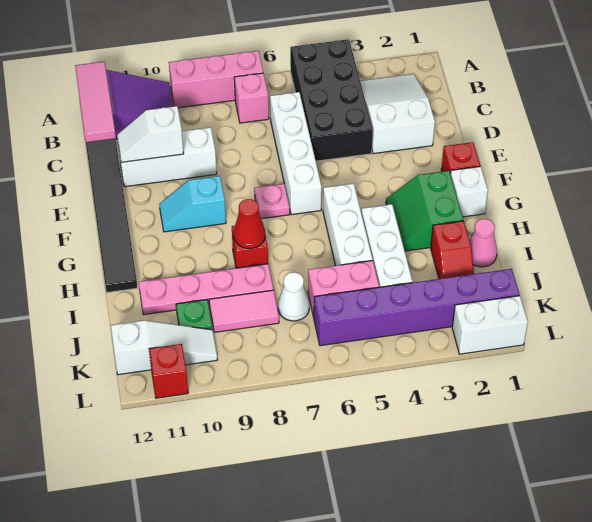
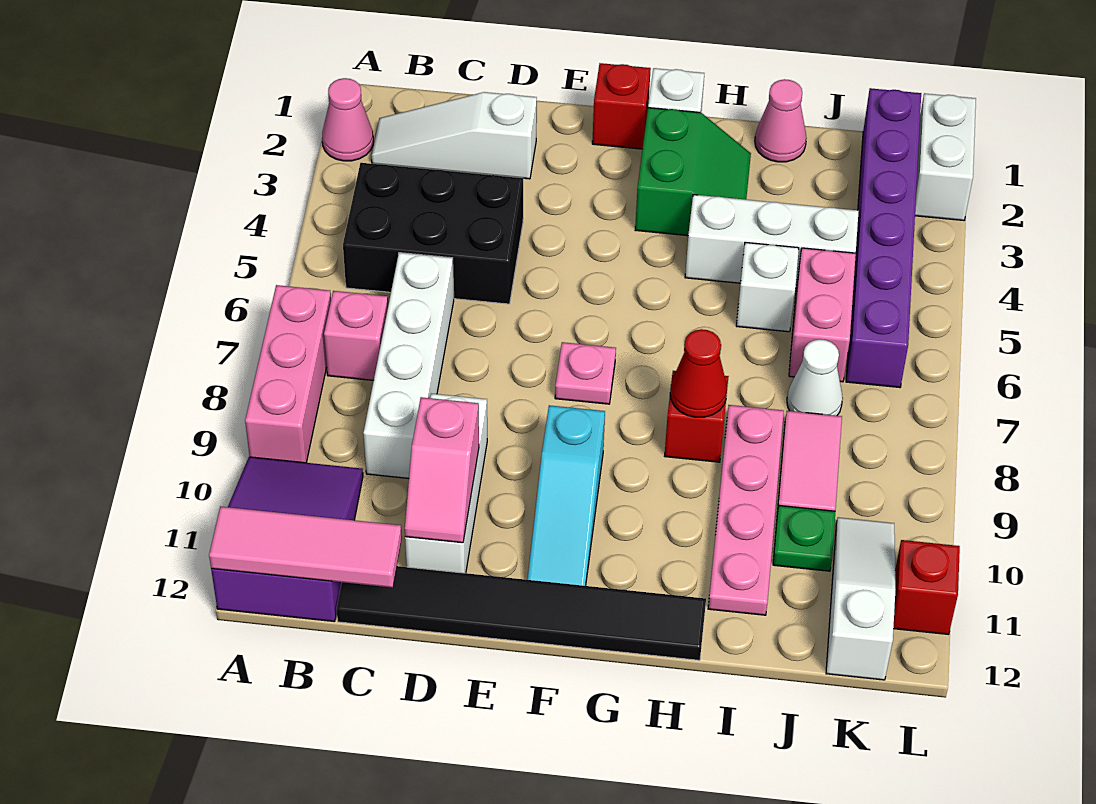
none -> pink 1x1 cone [322,78,373,161]
black 2x4 brick [290,39,373,161] -> black 2x3 brick [343,163,523,304]
white 2x3 slope [360,74,435,154] -> white 1x3 slope [372,92,537,179]
white 1x4 brick [270,92,322,215] -> white 1x4 brick turned to [363,253,454,478]
white 1x2 slope [117,106,184,162] -> pink 1x2 slope [405,397,479,543]
cyan 1x2 slope [159,176,226,232] -> cyan 1x3 slope [528,405,605,586]
green 2x2 slope [386,171,463,251] -> green 2x2 slope turned to [635,108,751,236]
white 1x3 brick [323,183,373,266] -> white 1x1 brick [736,242,799,332]
red 1x2 slope [431,221,474,279] -> none

